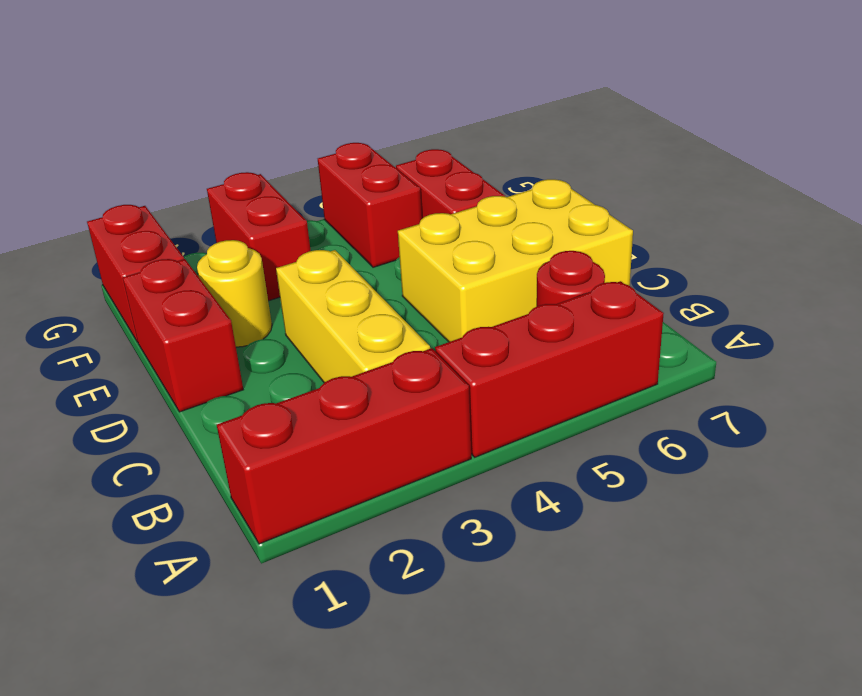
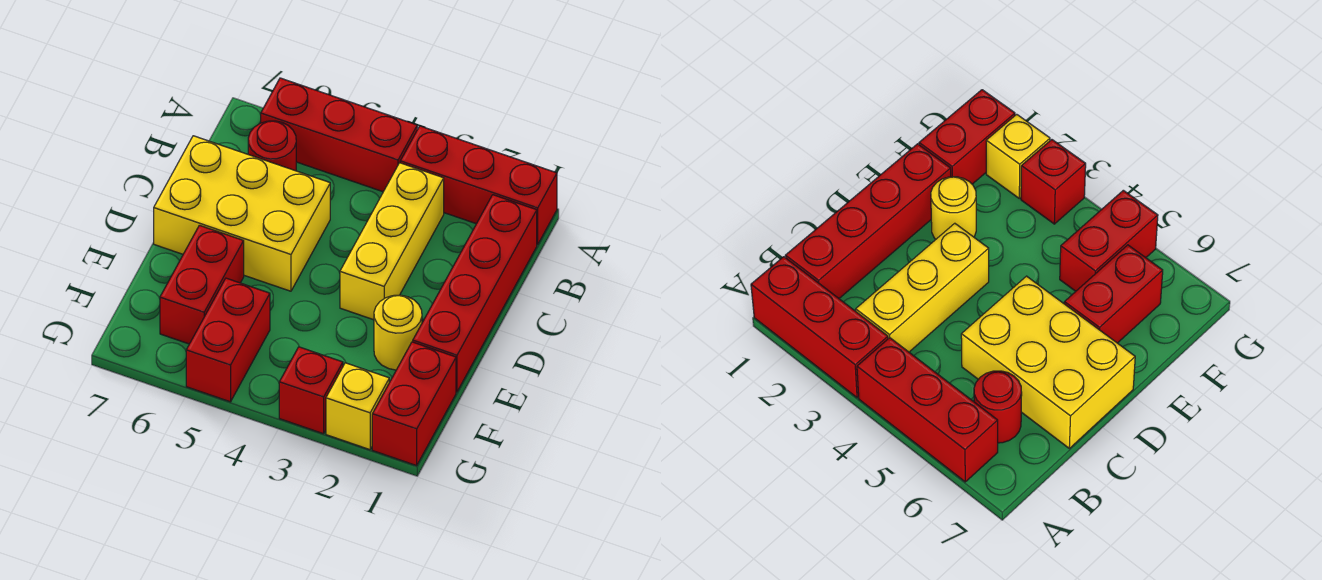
red 1x2 brick [123,259,243,412] -> red 1x4 brick [413,195,537,392]
red 1x2 brick [207,172,311,301] -> red 1x1 brick [279,347,343,434]
none -> yellow 1x1 brick [326,363,389,450]

